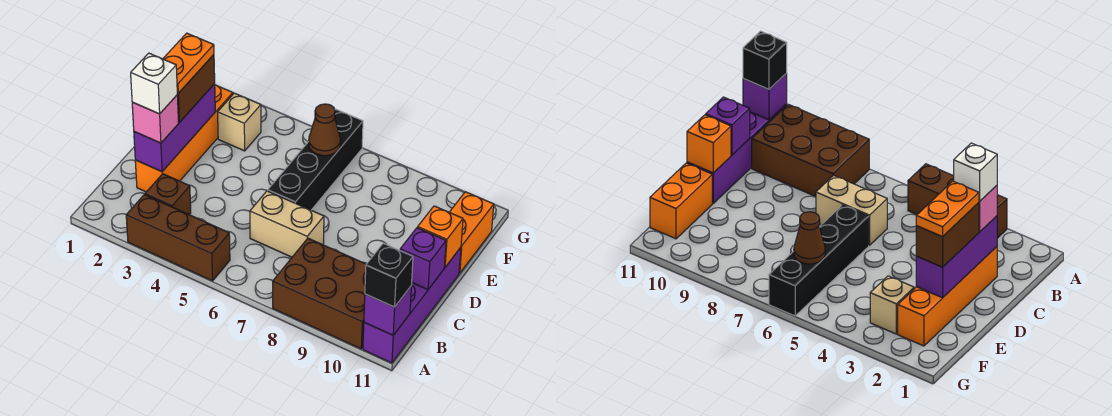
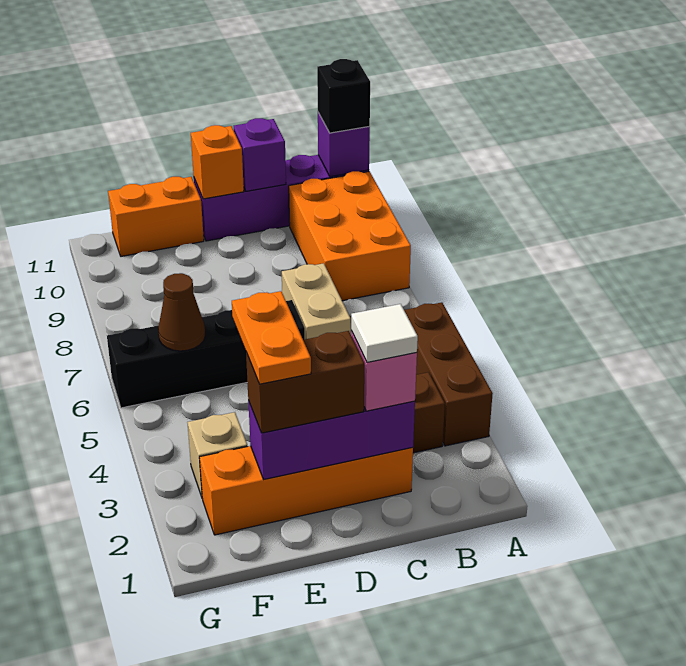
brown 2x3 brick [273,238,366,349] -> orange 2x3 brick [289,171,411,301]
white 1x1 brick [131,53,177,114] -> white 1x1 tile [351,304,418,362]
orange 1x2 plate [163,33,214,93] -> orange 1x2 plate turned to [232,291,311,384]

